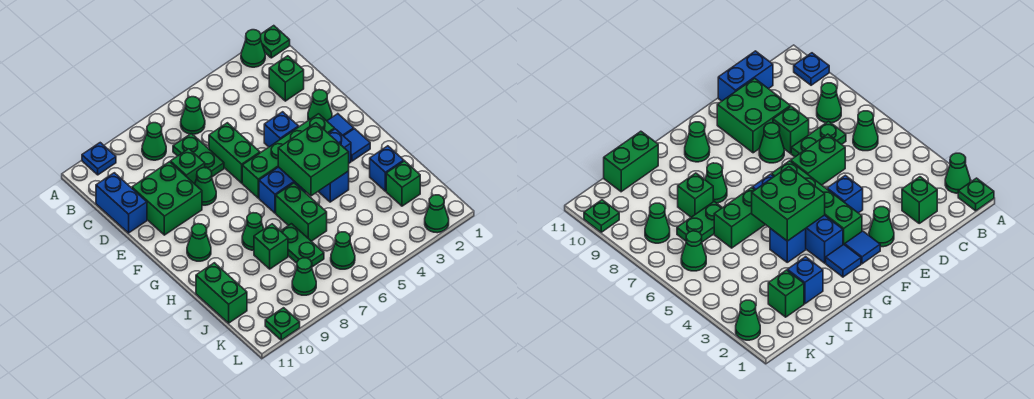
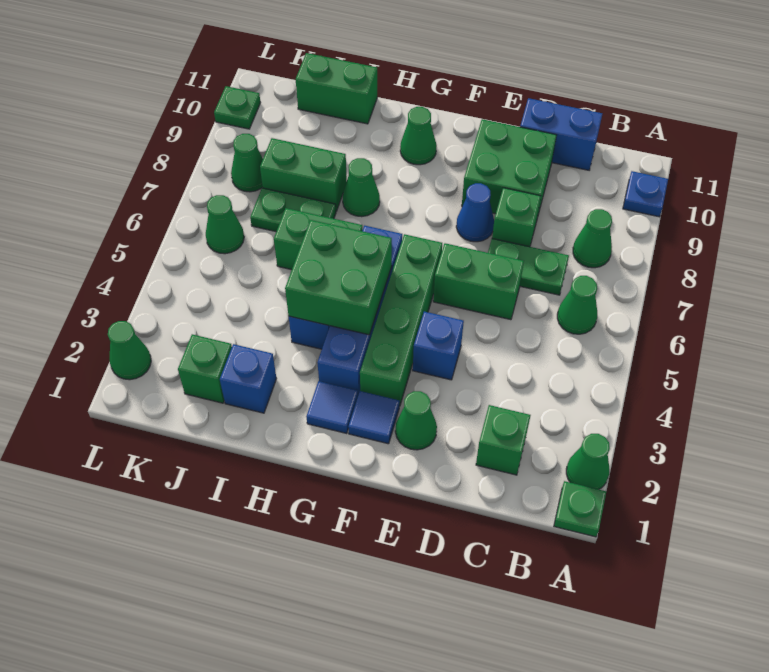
green 1x1 cone [195,168,216,205] -> blue 1x1 cone [456,183,494,242]
green 1x1 brick [254,224,288,269] -> green 1x2 brick [260,138,347,211]

